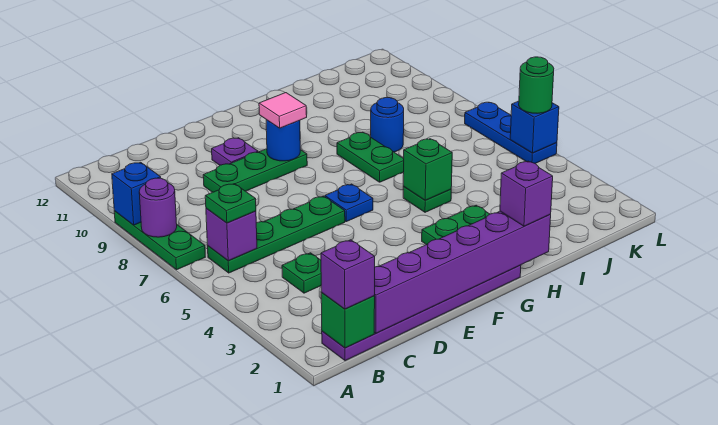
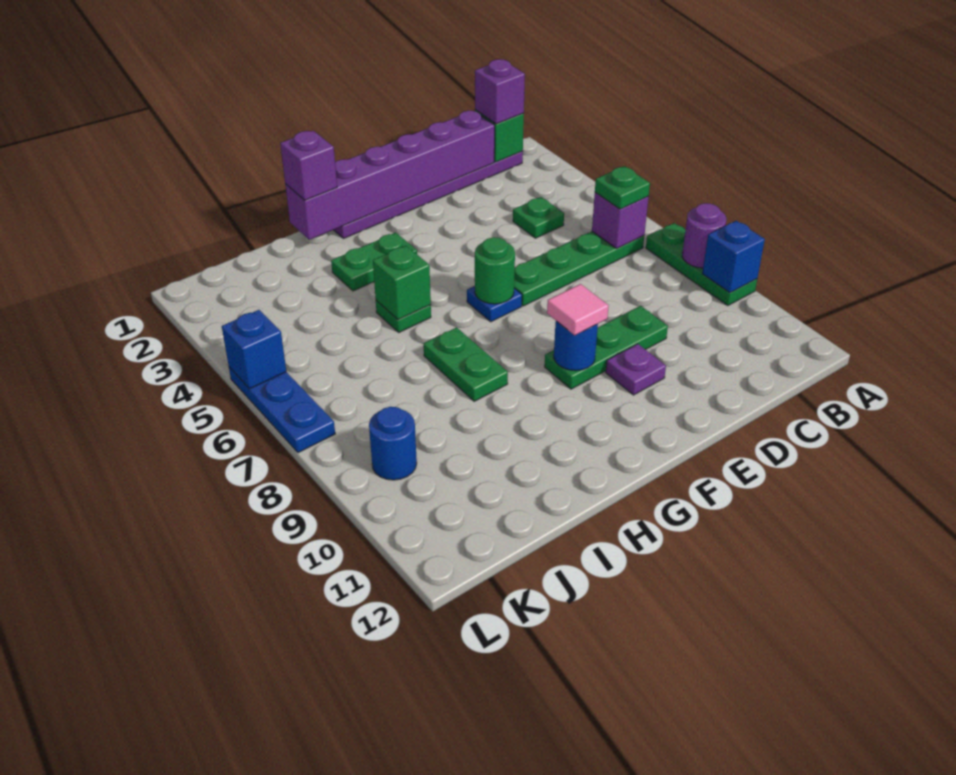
blue 1x1 round brick [371,98,404,152] -> blue 1x1 round brick moved to [369,407,417,480]
green 1x1 round brick [519,57,554,113] -> green 1x1 round brick moved to [475,237,515,304]

